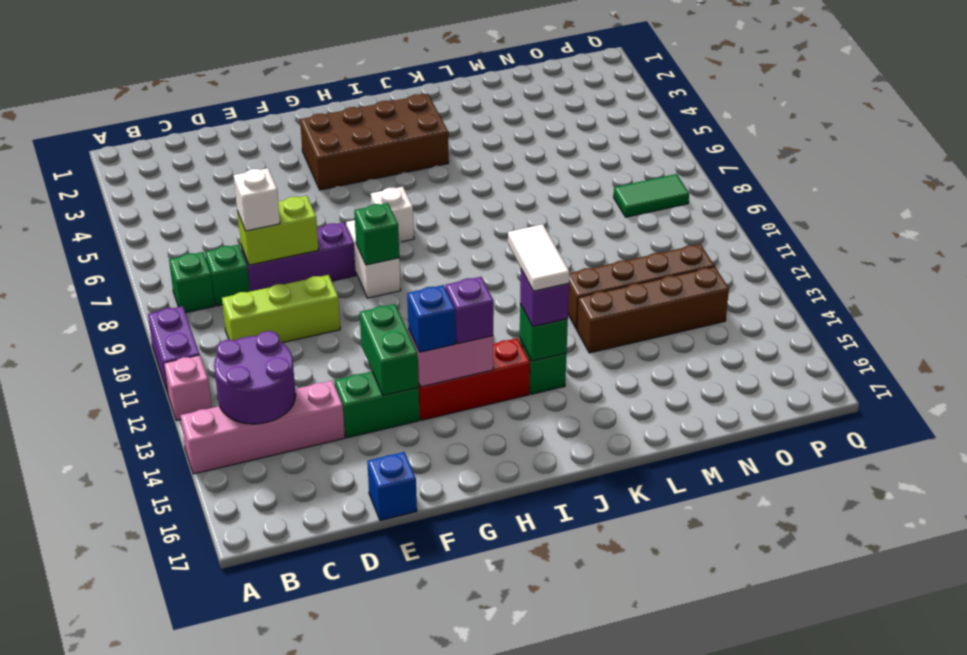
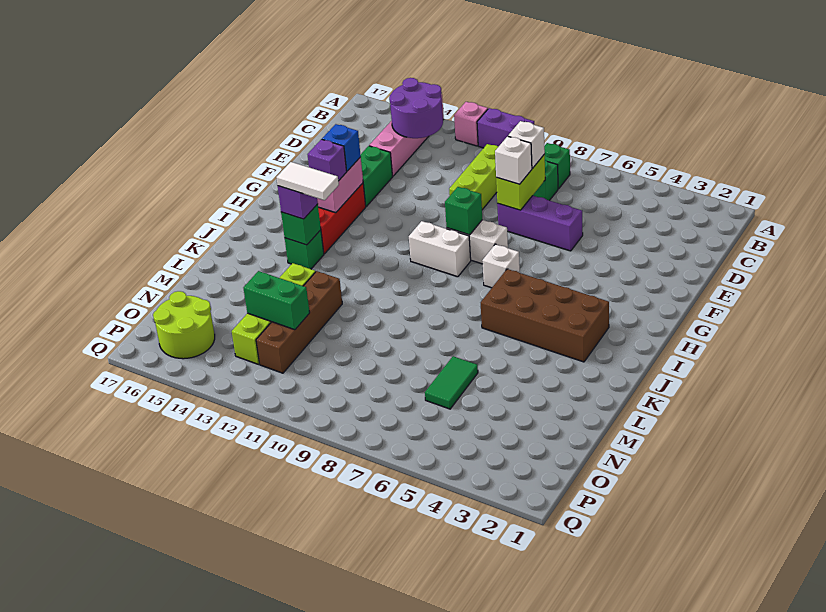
purple 1x3 brick [241,222,356,292] -> purple 1x3 brick turned to [497,196,583,251]
none -> white 1x1 brick [495,136,532,184]
blue 1x1 brick [367,452,417,521] -> none
green 1x2 brick [360,304,419,396] -> green 1x2 brick moved to [244,271,310,330]
brown 2x4 brick [300,94,449,190] -> brown 2x4 brick turned to [481,269,609,362]
none -> white 1x2 brick [409,221,471,277]
brown 1x4 brick [577,266,729,353] -> lime 1x4 brick [232,263,316,364]
green 1x2 tile [614,174,689,217] -> green 1x2 tile moved to [425,356,478,409]
none -> lime 2x2 round brick [153,291,215,359]

